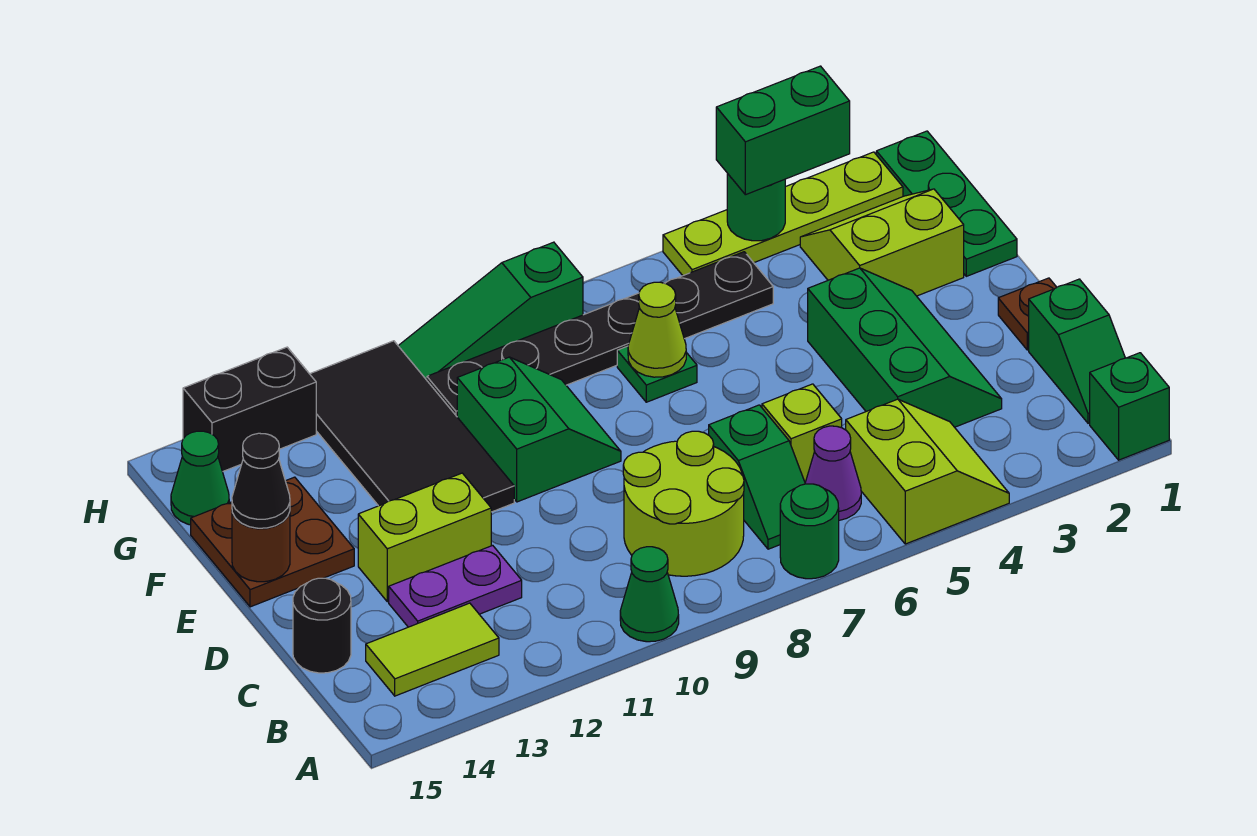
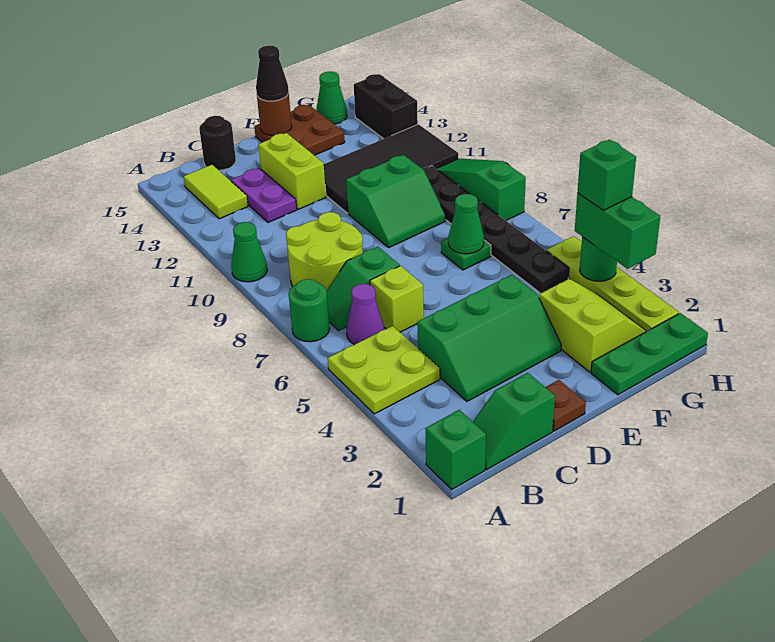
lime 2x2 slope [846,399,1009,544] -> lime 2x2 plate [328,326,440,414]
lime 1x1 cone [628,282,686,377] -> green 1x1 cone [448,194,484,254]
none -> green 1x1 brick [577,140,636,210]

